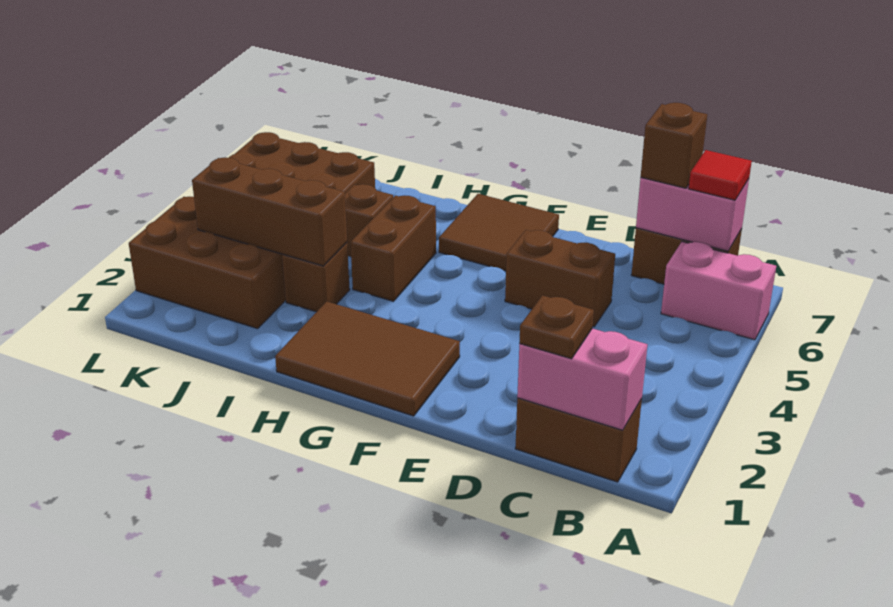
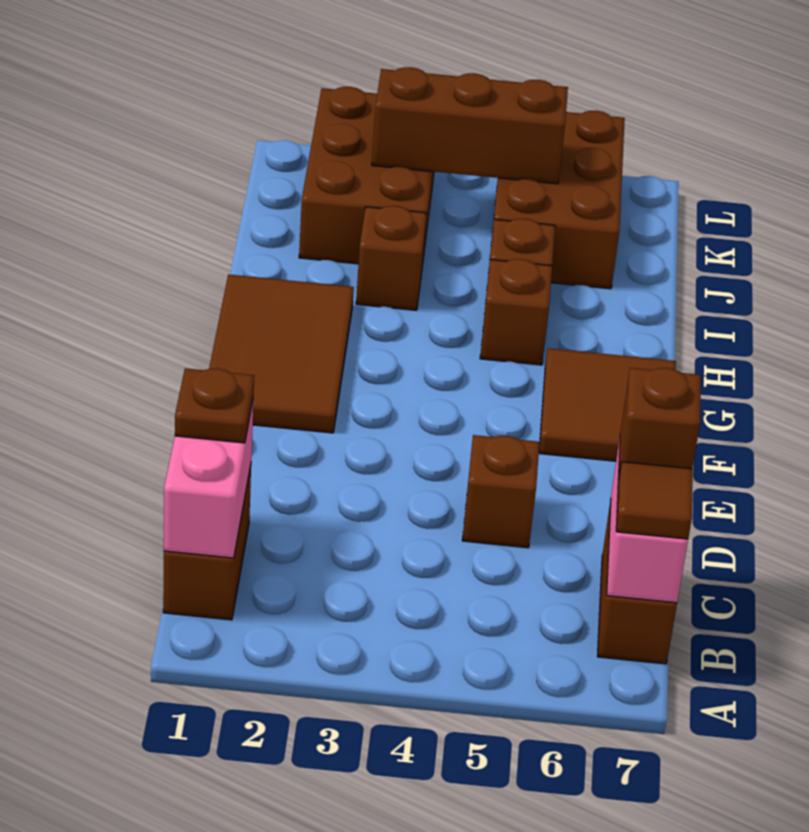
pink 1x2 brick [661,242,776,340] -> none
red 1x1 tile [689,150,752,200] -> brown 1x1 tile [616,462,693,539]
brown 1x2 brick [505,230,615,327] -> brown 1x1 brick [462,435,540,548]
brown 1x2 brick [351,195,436,301] -> brown 1x1 brick [480,259,552,365]
brown 1x3 brick [192,157,347,266] -> brown 1x3 brick turned to [372,67,568,184]

